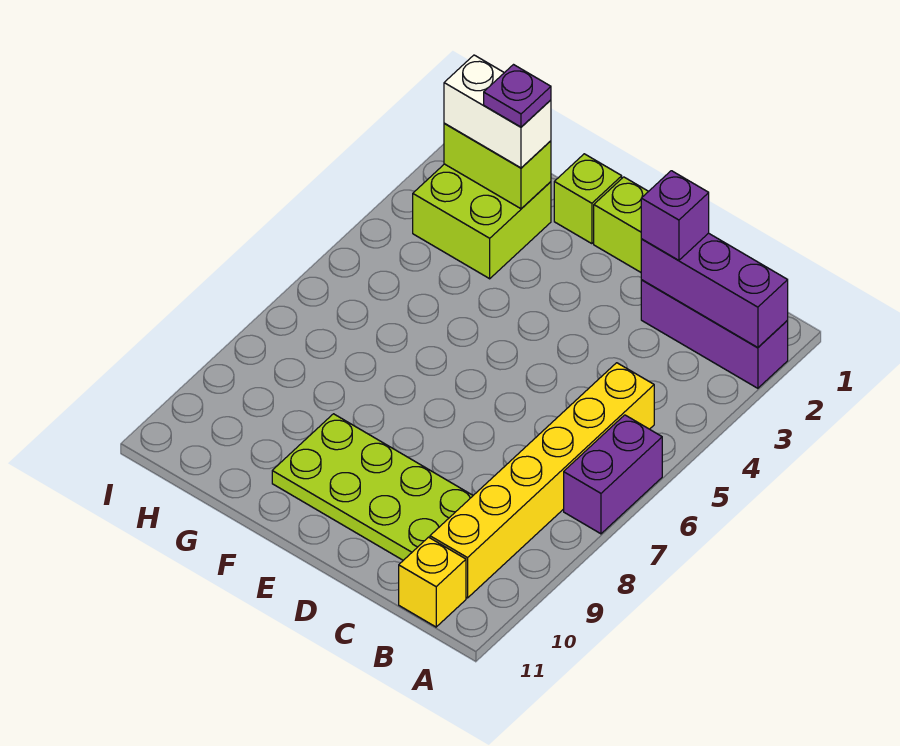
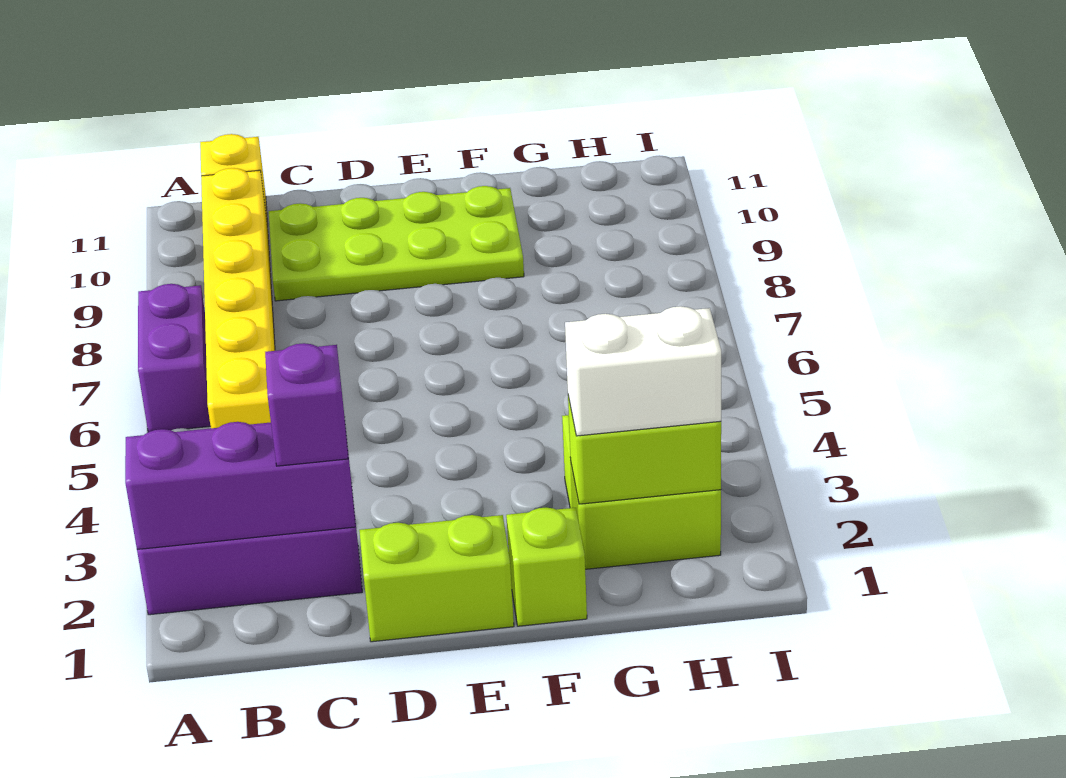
purple 1x1 plate [484,65,551,127] -> none

